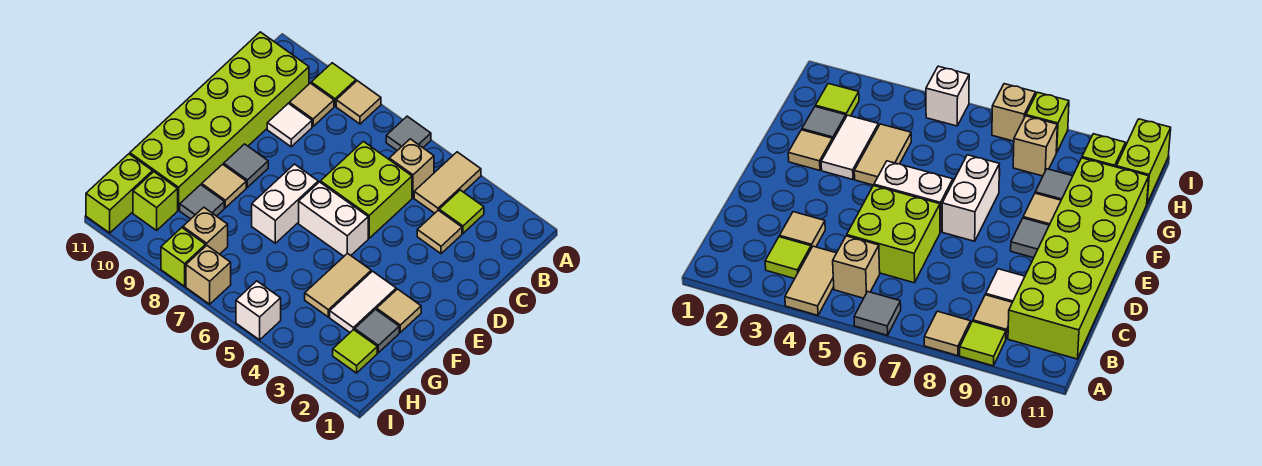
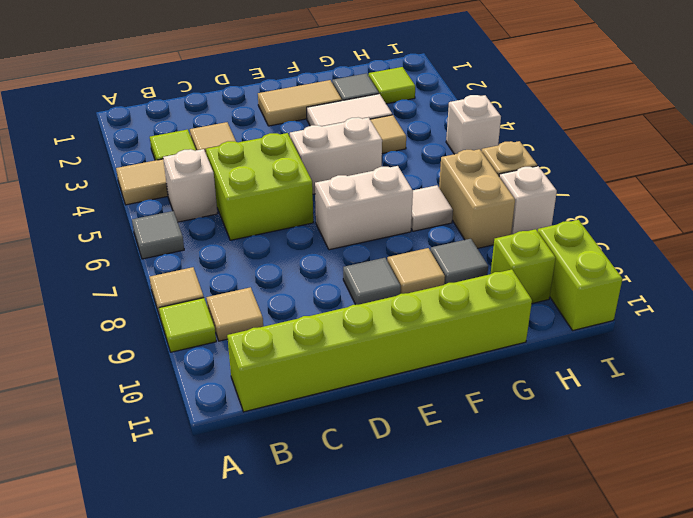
tan 1x1 brick [389,139,434,198] -> white 1x1 brick [163,149,217,222]
lime 2x6 brick [130,32,309,210] -> lime 1x6 brick [227,269,532,412]
white 1x1 tile [267,103,312,147] -> white 1x1 tile moved to [411,185,453,231]
white 1x2 brick [299,182,368,256] -> white 1x2 brick turned to [290,117,382,194]
tan 1x1 tile [377,289,421,332] -> tan 1x2 tile [258,80,342,126]
tan 1x1 brick [183,207,228,254] -> tan 1x2 brick [439,149,515,248]
lime 1x2 brick [86,154,153,233] -> lime 1x2 brick turned to [538,220,622,330]
lime 1x1 brick [161,228,206,286] -> white 1x1 brick [499,166,557,235]

